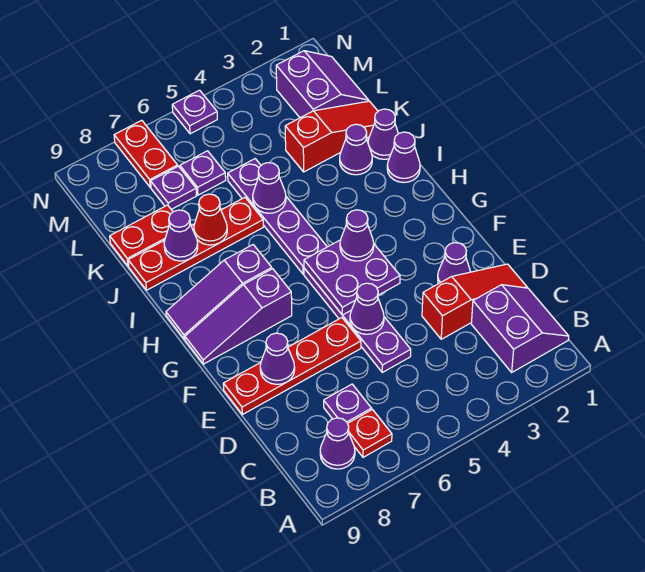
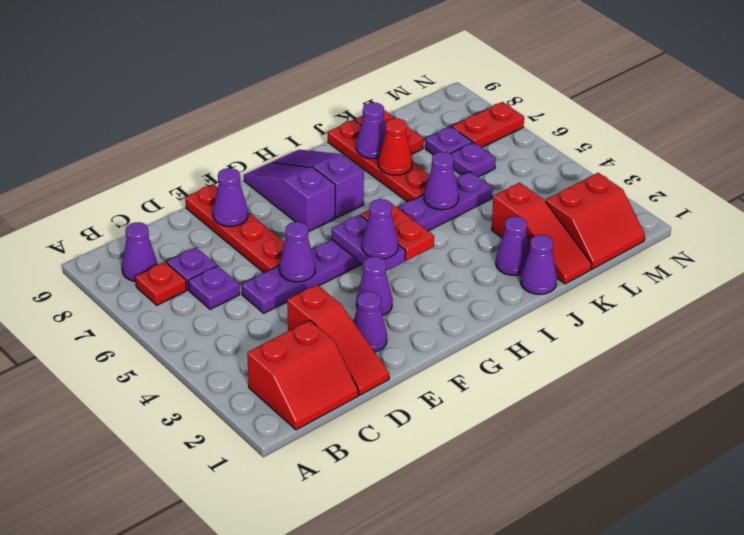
purple 2x2 slope [471,285,569,372] -> red 2x2 slope [247,320,358,430]
purple 2x2 plate [304,240,400,315] -> purple 1x2 plate [332,215,405,271]
none -> red 1x2 plate [361,203,434,260]
purple 1x1 cone [387,132,420,183] -> purple 1x1 cone moved to [356,257,393,316]
purple 2x2 slope [276,51,369,118] -> red 2x2 slope [546,173,645,269]
purple 1x1 plate [172,90,217,134] -> purple 1x1 plate moved to [188,266,240,309]

